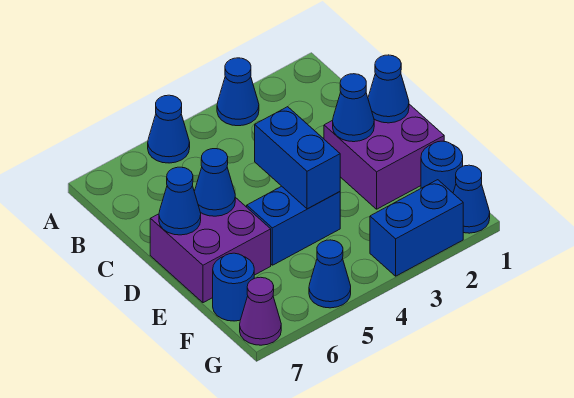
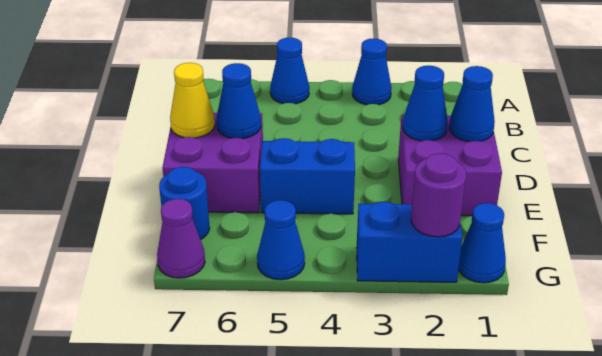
blue 1x2 brick [255,107,340,209] -> none
blue 1x1 cone [159,167,201,235] -> yellow 1x1 cone [170,63,215,138]
blue 1x1 round brick [421,141,463,193] -> none
none -> purple 1x1 round brick [411,153,466,237]

